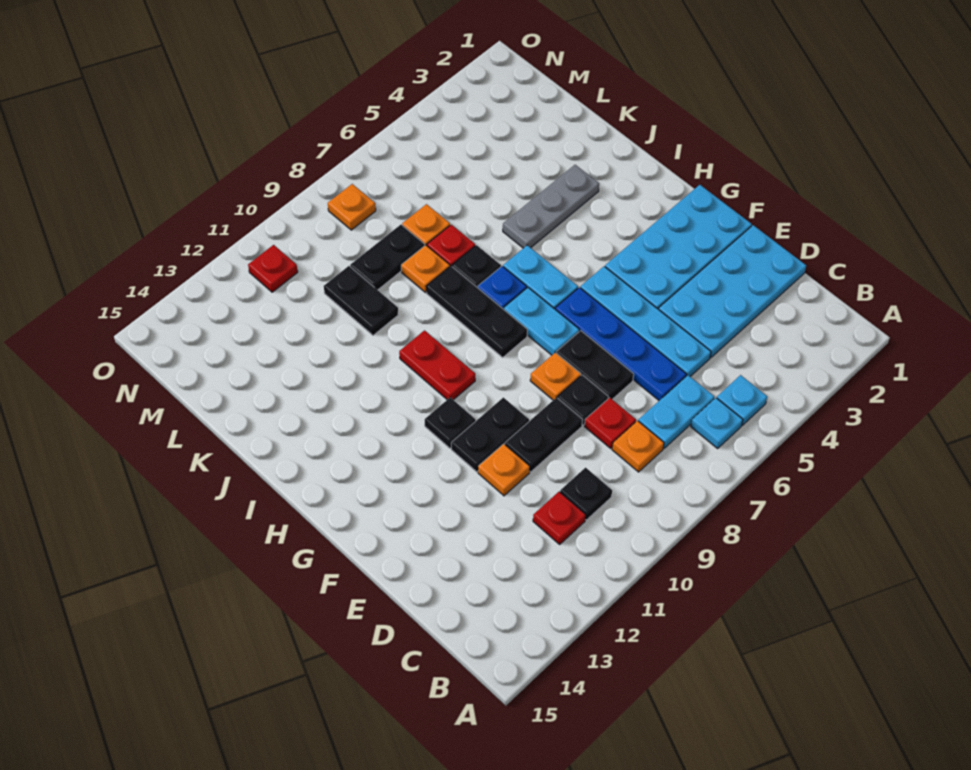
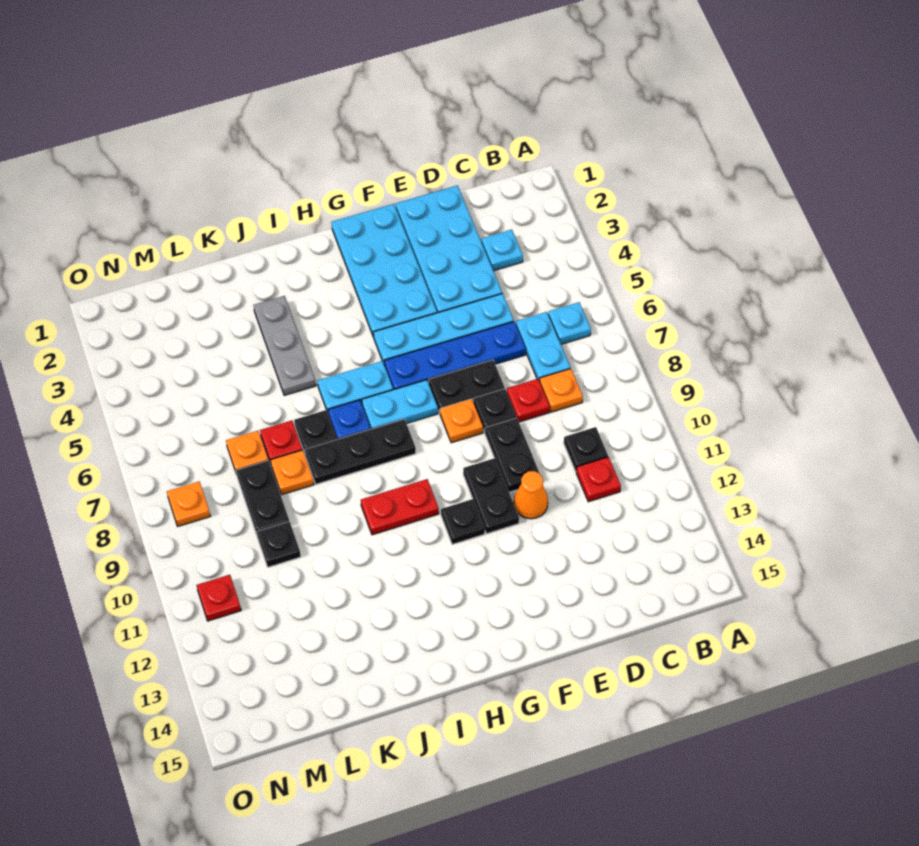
cyan 1x1 plate [717,375,767,425] -> cyan 1x1 plate moved to [481,229,523,271]
orange 1x1 plate [478,444,530,496] -> orange 1x1 cone [514,471,548,519]
black 1x2 plate [324,266,398,335] -> black 1x1 plate [257,521,301,567]

